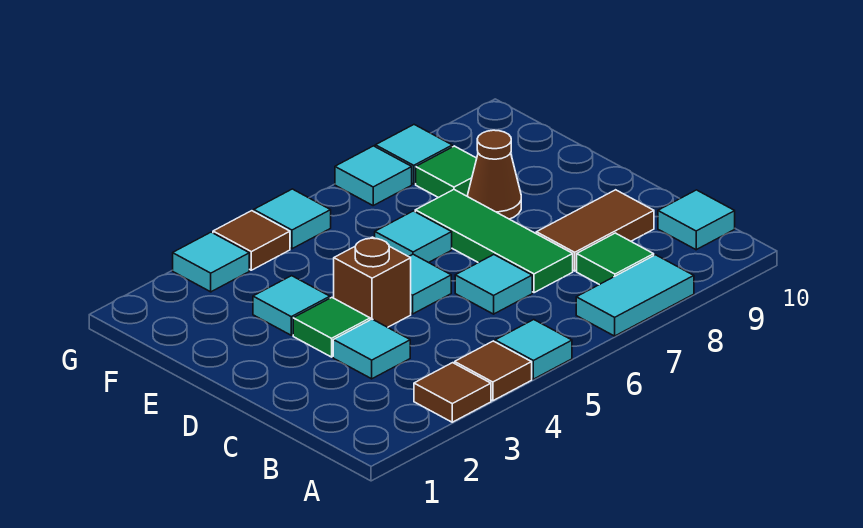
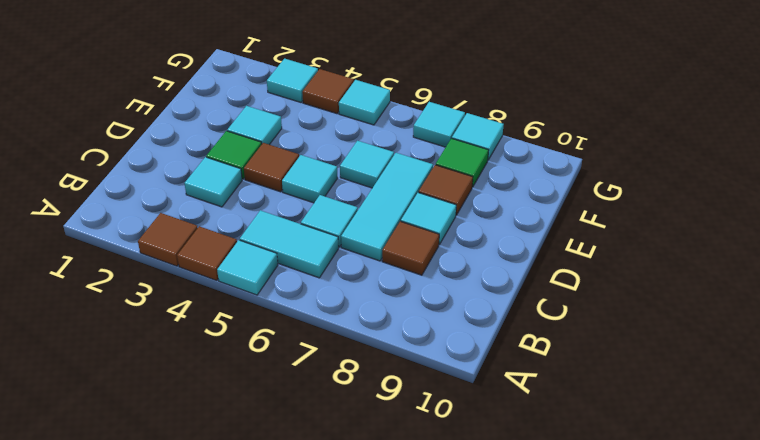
cyan 1x2 tile [576,255,694,336] -> cyan 1x2 tile moved to [240,210,339,278]
green 1x1 tile [577,233,654,285] -> none
cyan 1x1 tile [658,190,735,250] -> cyan 1x1 tile moved to [401,193,456,245]
green 1x3 tile [415,190,573,293] -> cyan 1x3 tile [341,153,433,261]
brown 1x2 tile [536,190,654,271] -> brown 1x1 tile [382,221,439,275]
brown 1x1 brick [334,237,411,327] -> brown 1x1 tile [244,143,299,192]
brown 1x1 cone [468,130,521,219] -> brown 1x1 tile [419,165,473,215]

